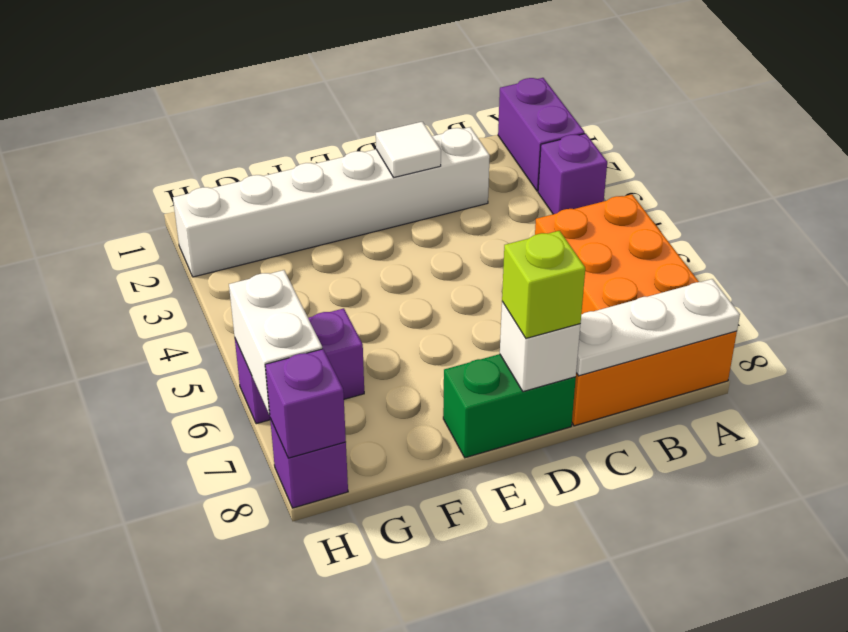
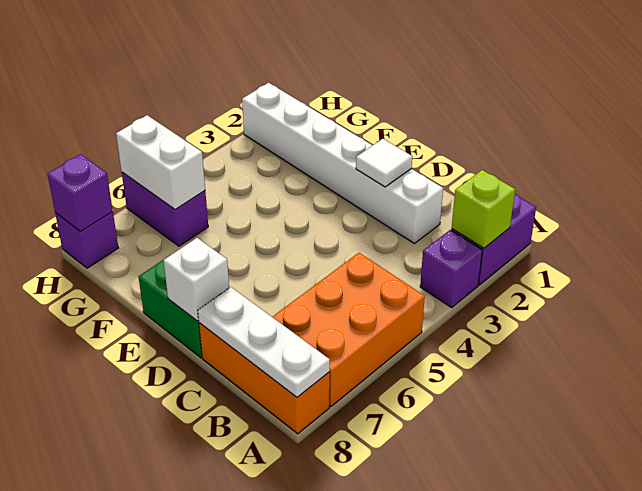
lime 1x1 brick [502,231,585,338] -> lime 1x1 brick moved to [452,170,515,248]
white 1x2 brick [229,270,322,415] -> white 1x2 brick turned to [116,115,205,209]

